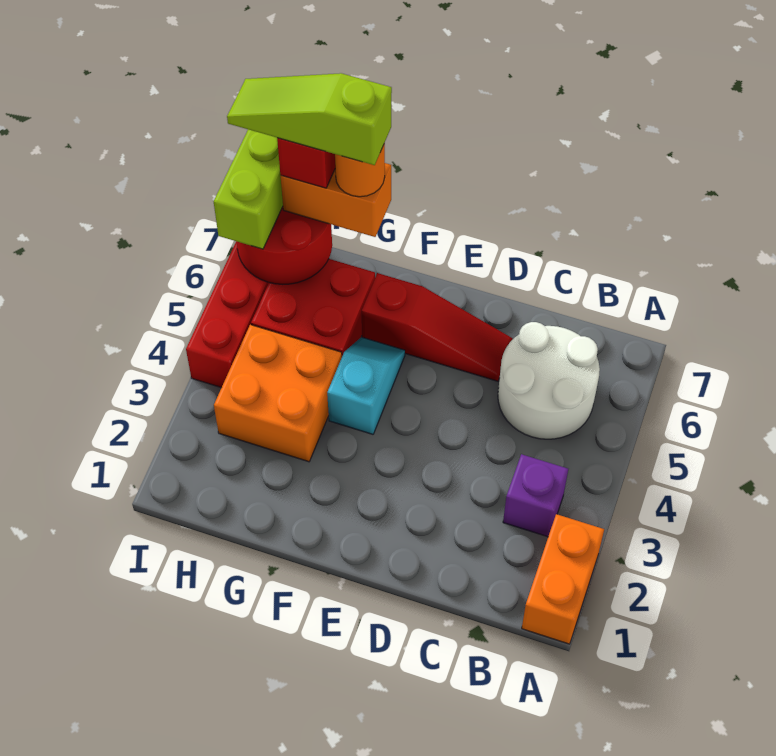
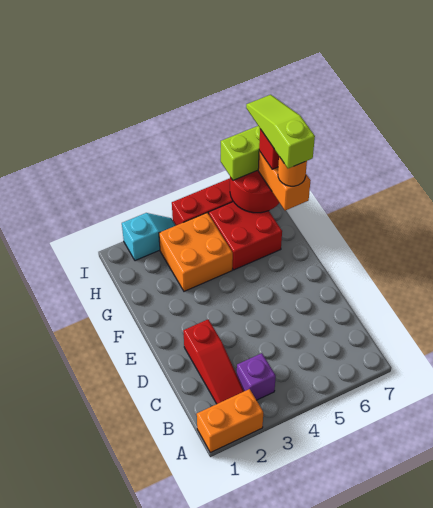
white 2x2 round brick [498,322,600,439] -> none
red 1x3 slope [362,273,513,381] -> red 1x3 slope moved to [183,319,244,404]
cyan 1x2 slope [327,337,405,434] -> cyan 1x2 slope moved to [122,213,176,261]

